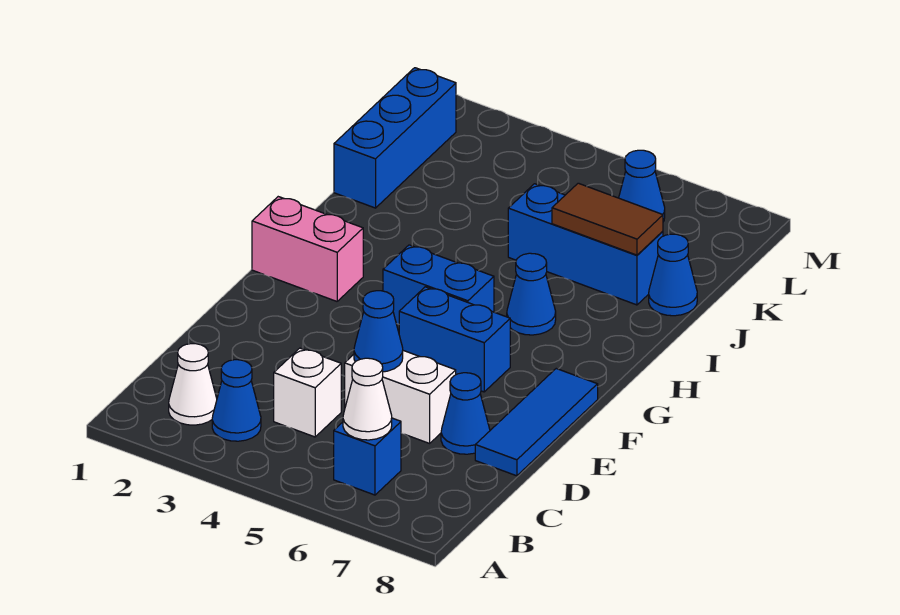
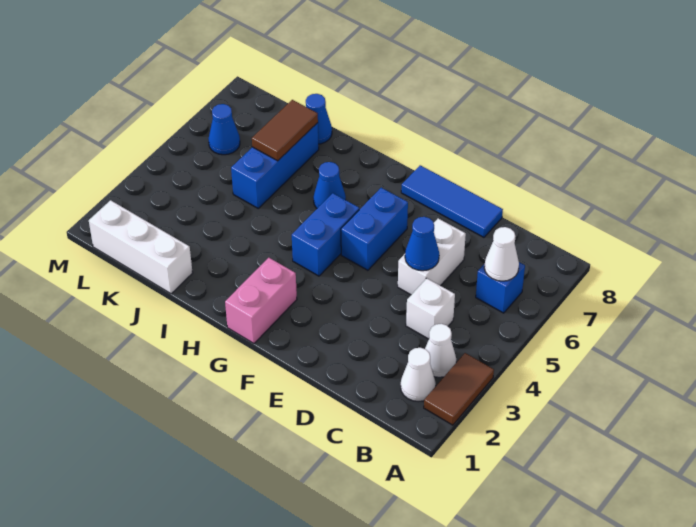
none -> brown 1x2 tile [424,353,494,425]
blue 1x1 cone [212,360,261,441] -> white 1x1 cone [425,324,456,377]
blue 1x1 cone [441,373,490,454] -> none
blue 1x3 brick [334,68,456,208] -> white 1x3 brick [89,200,193,294]

